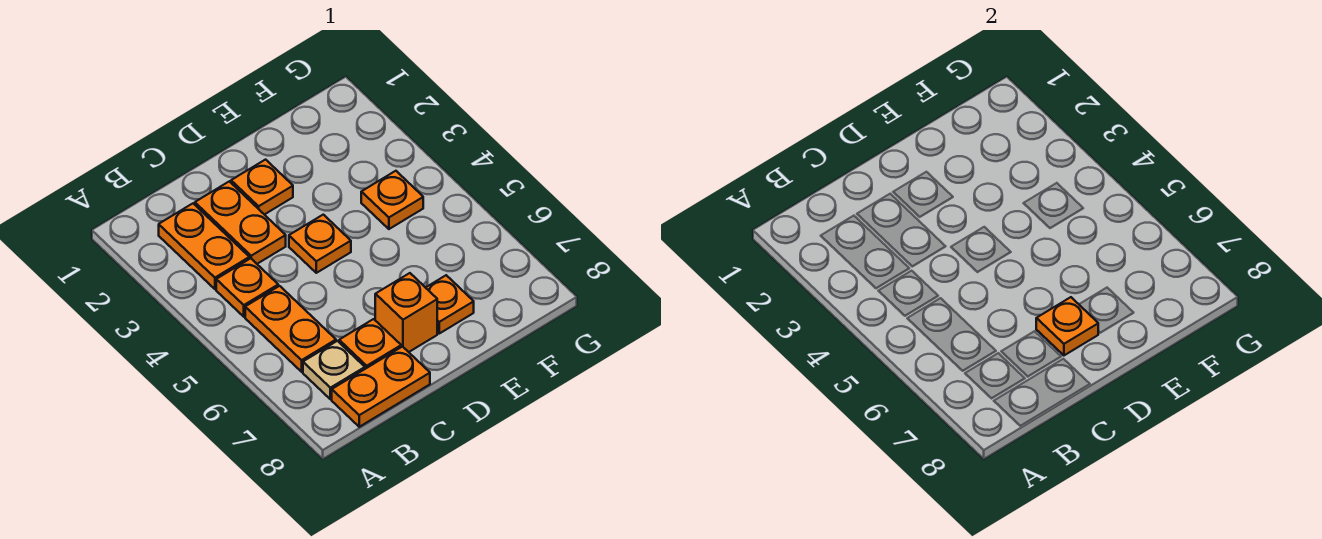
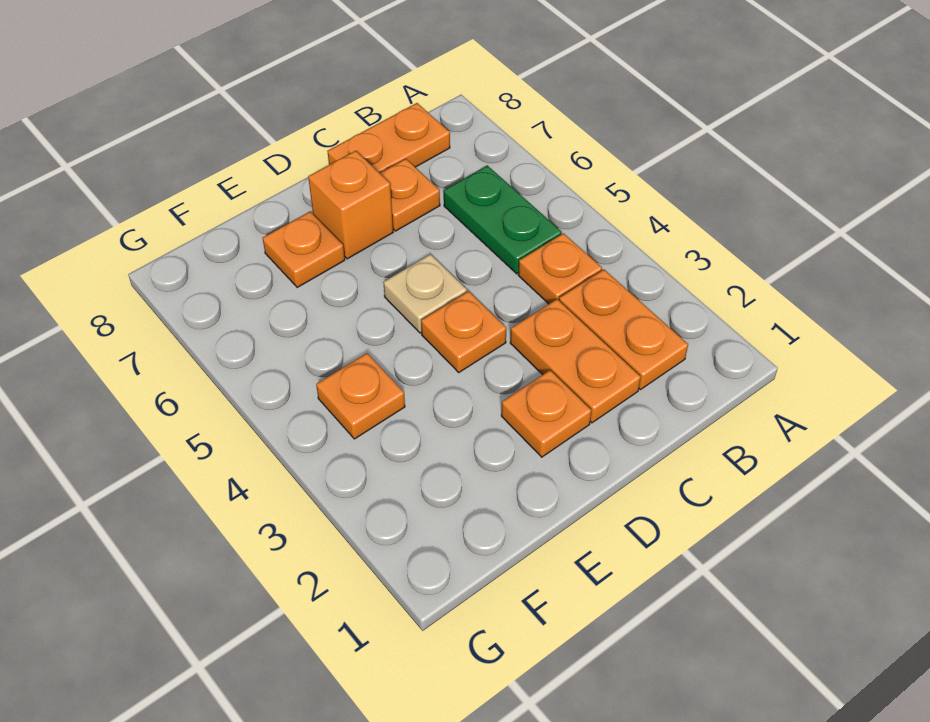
orange 1x2 plate [245,286,336,372] -> green 1x2 plate [444,165,562,274]
tan 1x1 plate [303,341,365,399] -> tan 1x1 plate moved to [383,254,467,333]
orange 1x1 plate [1036,297,1098,355] -> none

